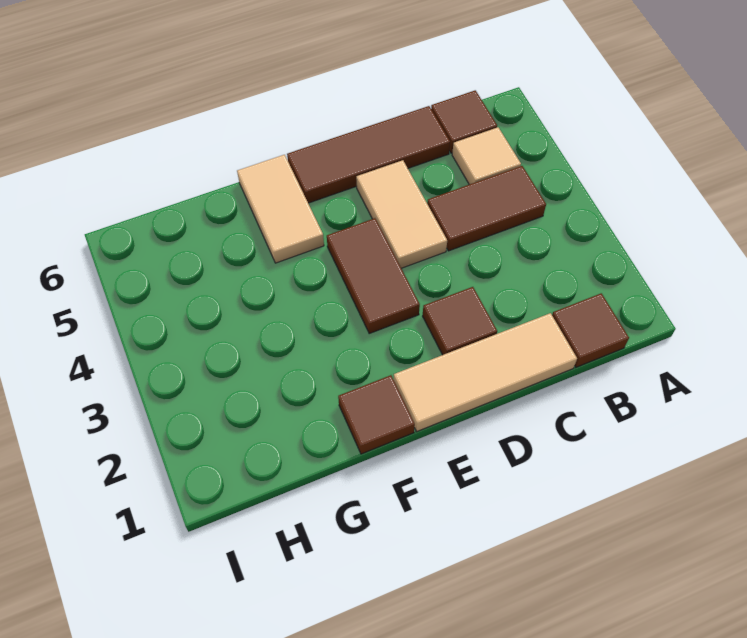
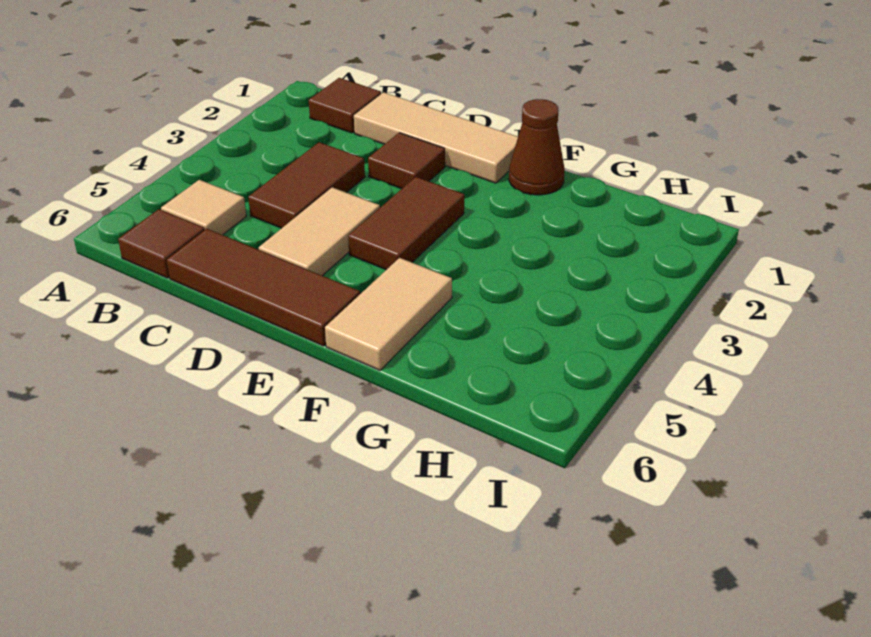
brown 1x2 tile [427,166,546,251] -> brown 1x2 tile turned to [248,142,365,228]
brown 1x1 tile [338,375,415,454] -> brown 1x1 cone [509,99,565,195]

